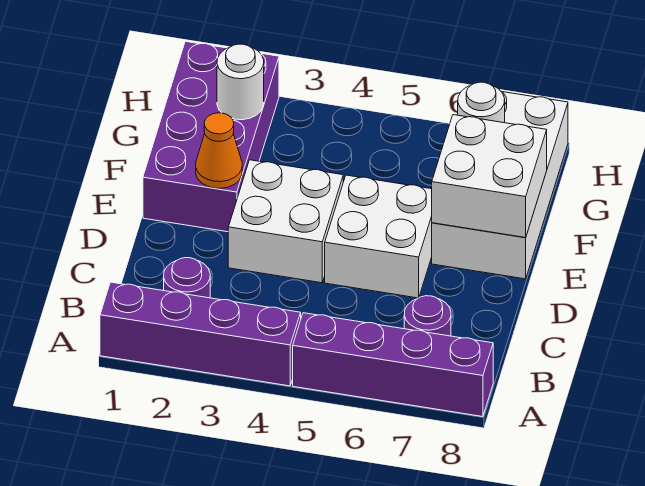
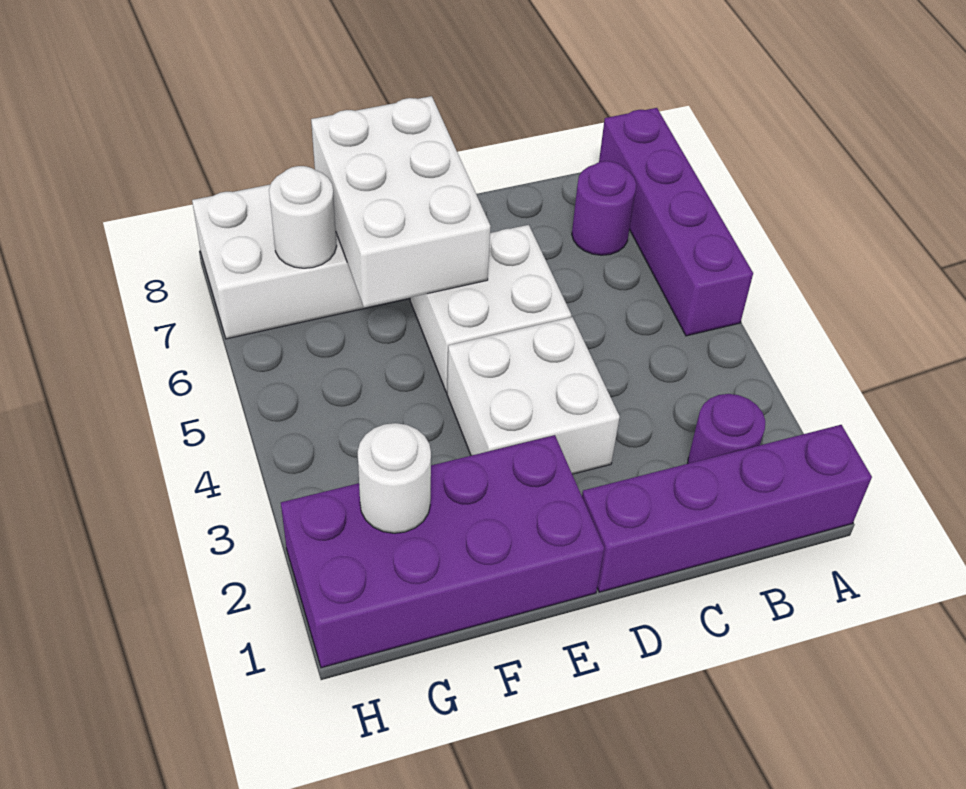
purple 1x4 brick [100,282,301,386] -> purple 1x4 brick turned to [582,425,872,592]
orange 1x1 cone [196,113,242,188] -> none
white 2x2 brick [432,115,547,238] -> white 2x3 brick [311,96,490,307]

